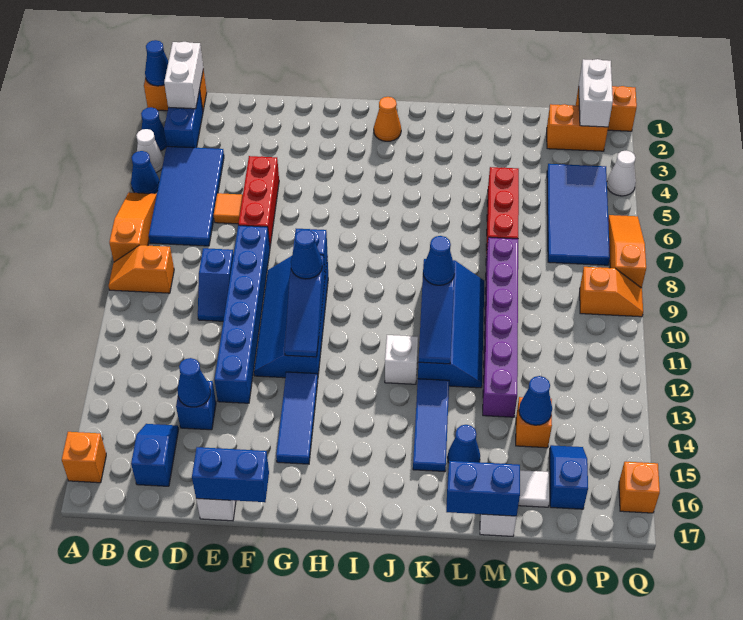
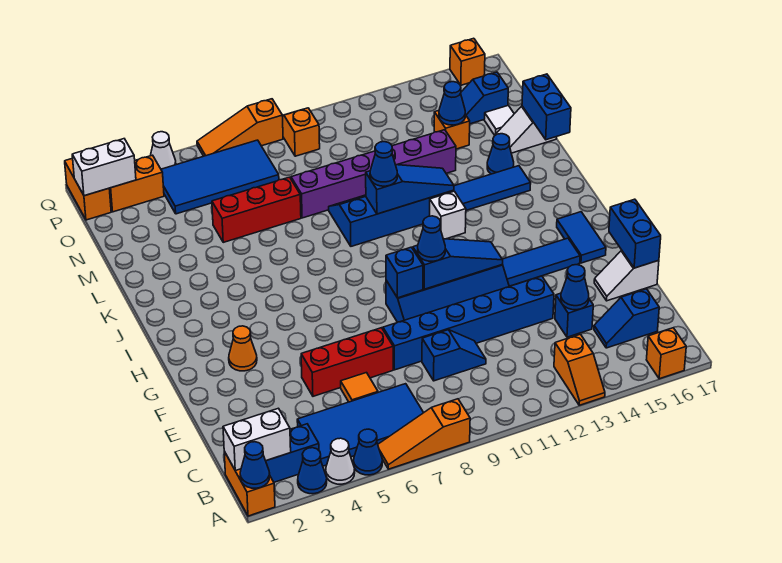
orange 1x2 slope [109,245,174,293] -> orange 1x2 slope moved to [554,334,605,405]
none -> blue 1x2 tile [557,212,606,263]
orange 1x1 cone [374,97,401,141] -> orange 1x1 cone moved to [229,326,257,371]
orange 1x2 brick [547,104,608,151] -> orange 1x2 brick turned to [109,155,164,212]

